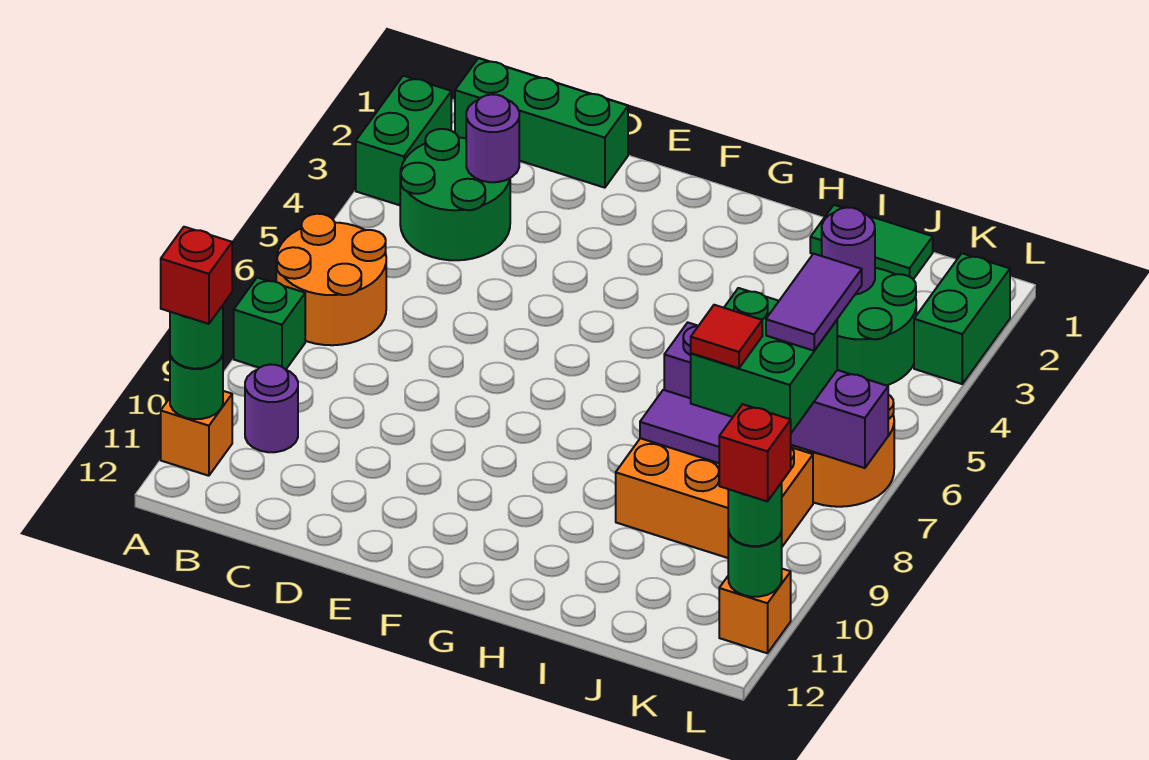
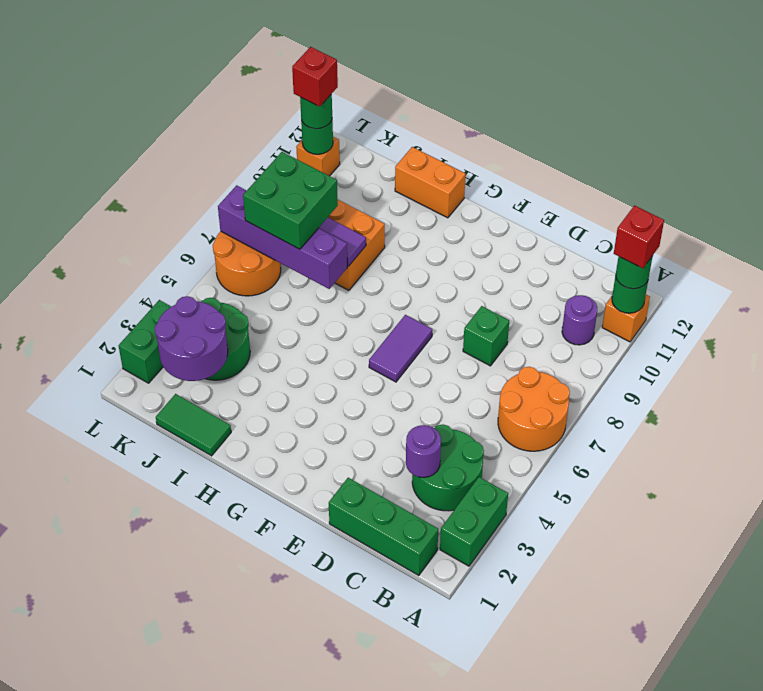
green 1x1 brick [234,278,305,369] -> green 1x1 brick moved to [463,306,509,366]
none -> orange 1x2 brick [395,147,466,218]
purple 1x1 round brick [822,207,875,295] -> purple 2x2 round brick [155,296,228,381]
red 1x1 tile [691,305,762,368] -> none
purple 1x2 tile [766,254,862,351] -> purple 1x2 tile moved to [369,315,432,382]

